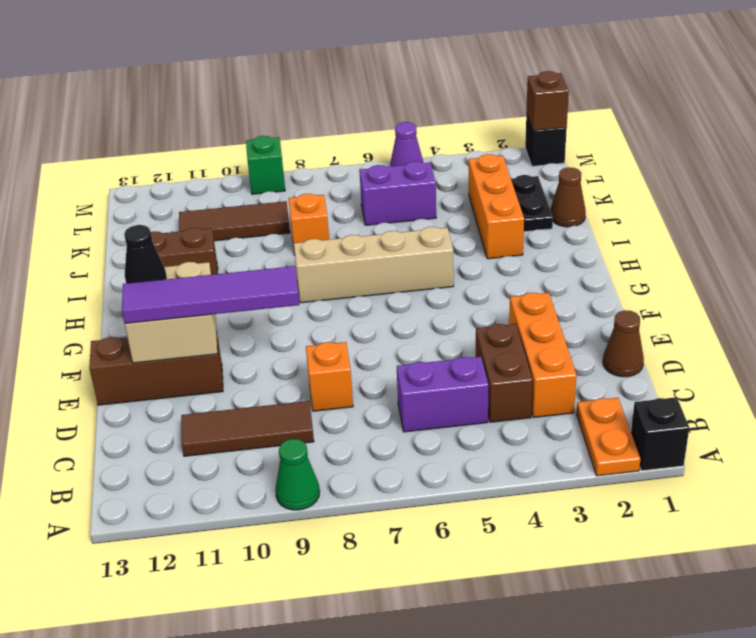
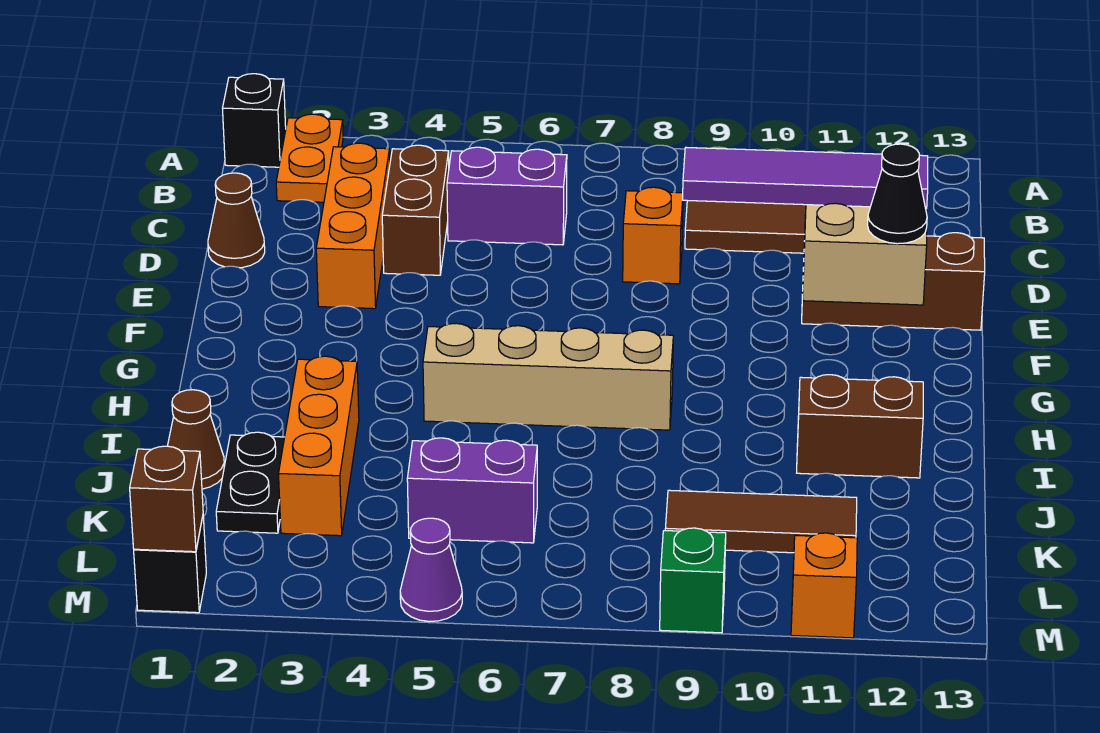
green 1x1 cone [275,439,320,510] -> none
orange 1x1 brick [288,194,329,255] -> orange 1x1 brick moved to [791,533,857,638]

